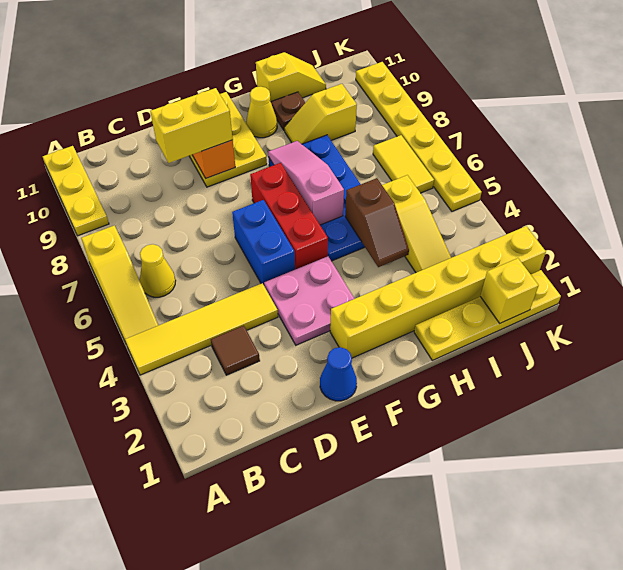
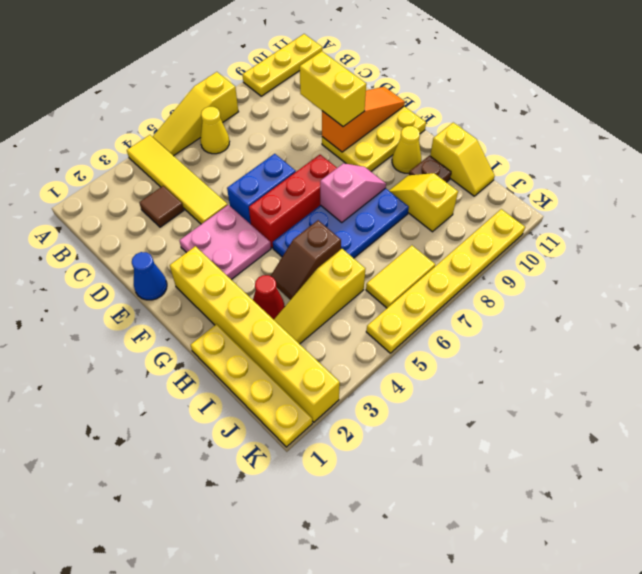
pink 1x3 slope [268,141,344,225] -> pink 1x2 slope [320,163,386,222]
none -> red 1x1 cone [253,275,284,320]
yellow 1x1 brick [480,258,539,323] -> none

